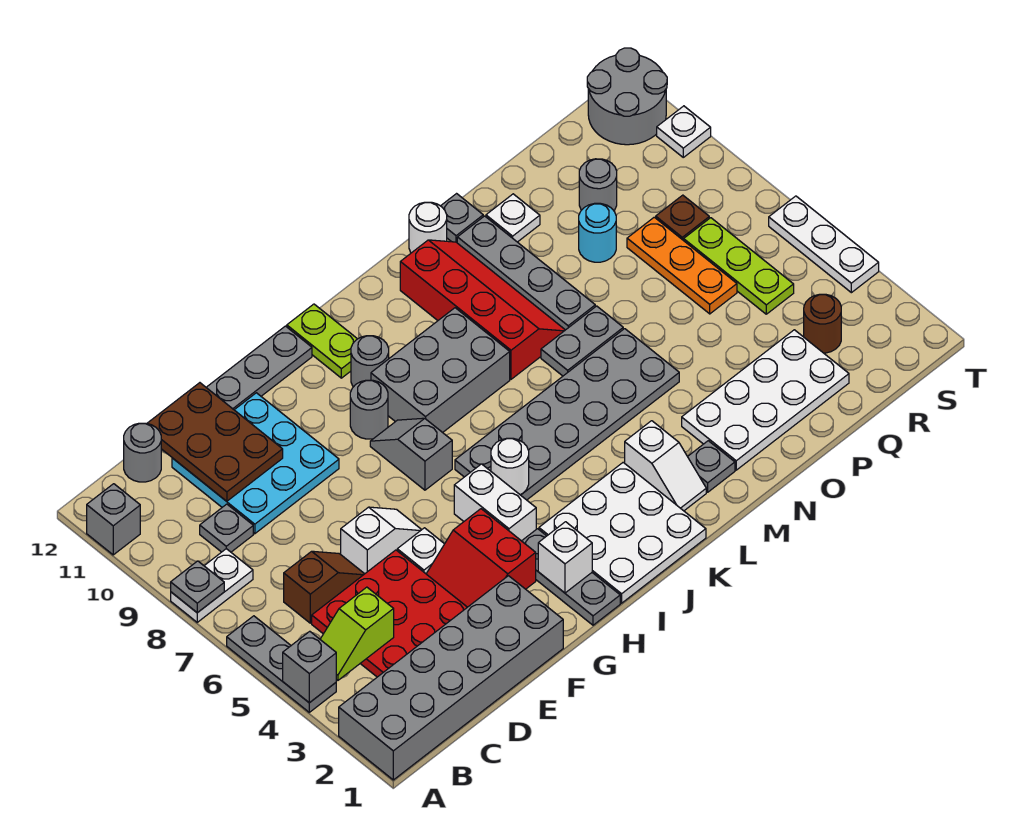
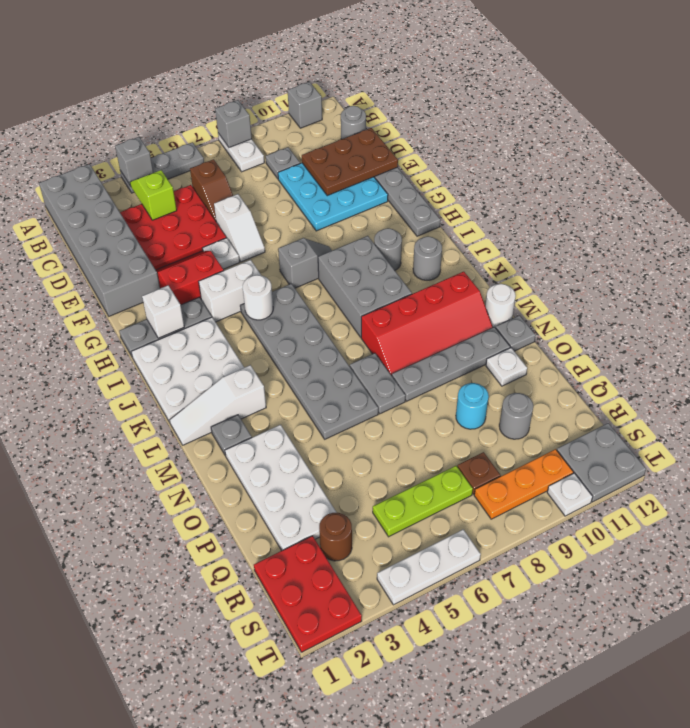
grey 1x1 plate [171,561,224,613] -> grey 1x1 brick [215,100,252,147]
grey 1x1 round brick [350,380,388,439] -> grey 1x1 round brick moved to [413,236,442,280]
lime 1x2 plate [287,304,357,378] -> none
white 1x2 slope [625,421,706,511] -> white 1x3 slope [170,365,266,445]
orange 1x3 plate [627,217,737,314] -> orange 1x3 plate moved to [474,449,573,519]
none -> red 2x3 plate [254,536,362,652]
grey 2x2 round brick [587,48,667,145] -> grey 2x2 plate [557,423,646,502]

